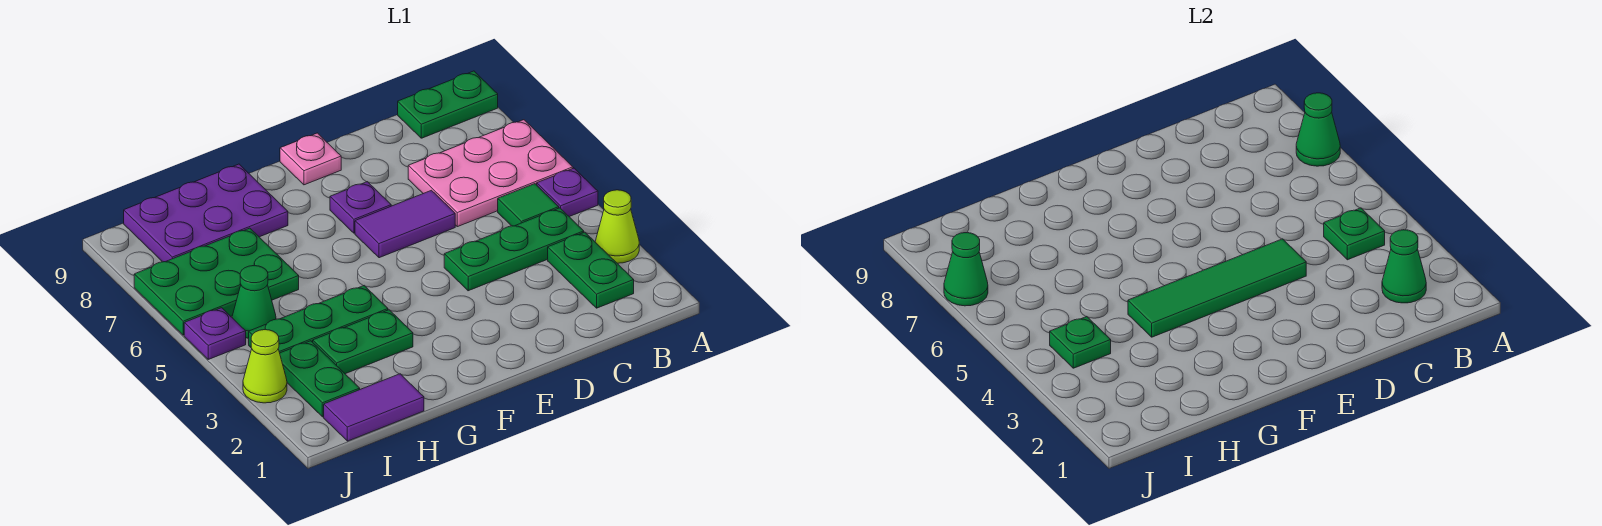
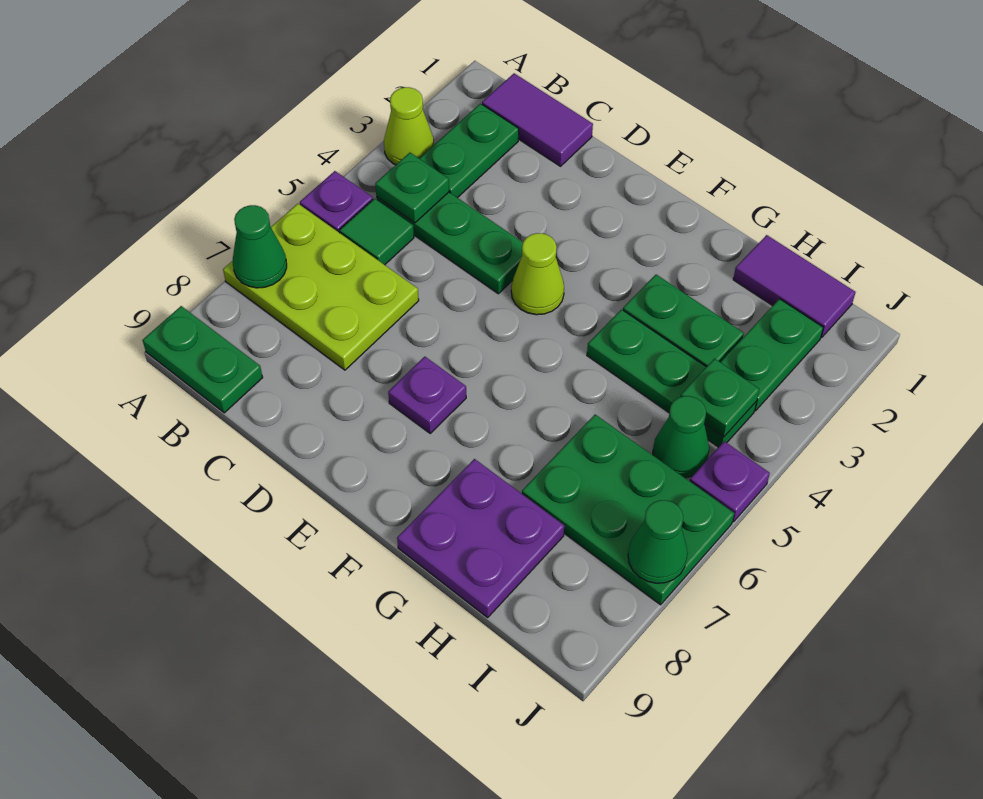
pink 2x3 plate [408,120,573,227] -> lime 2x3 plate [223,204,419,370]
green 1x1 cone [1382,230,1426,303] -> none
green 1x4 tile [1128,239,1306,337] -> none
purple 1x2 tile [355,190,455,258] -> purple 1x2 tile moved to [482,73,593,166]
pink 1x1 plate [280,133,341,185] -> none
purple 2x3 plate [124,164,288,262] -> purple 2x2 plate [397,459,564,618]
lime 1x1 cone [243,329,287,403] -> lime 1x1 cone moved to [511,233,564,315]

